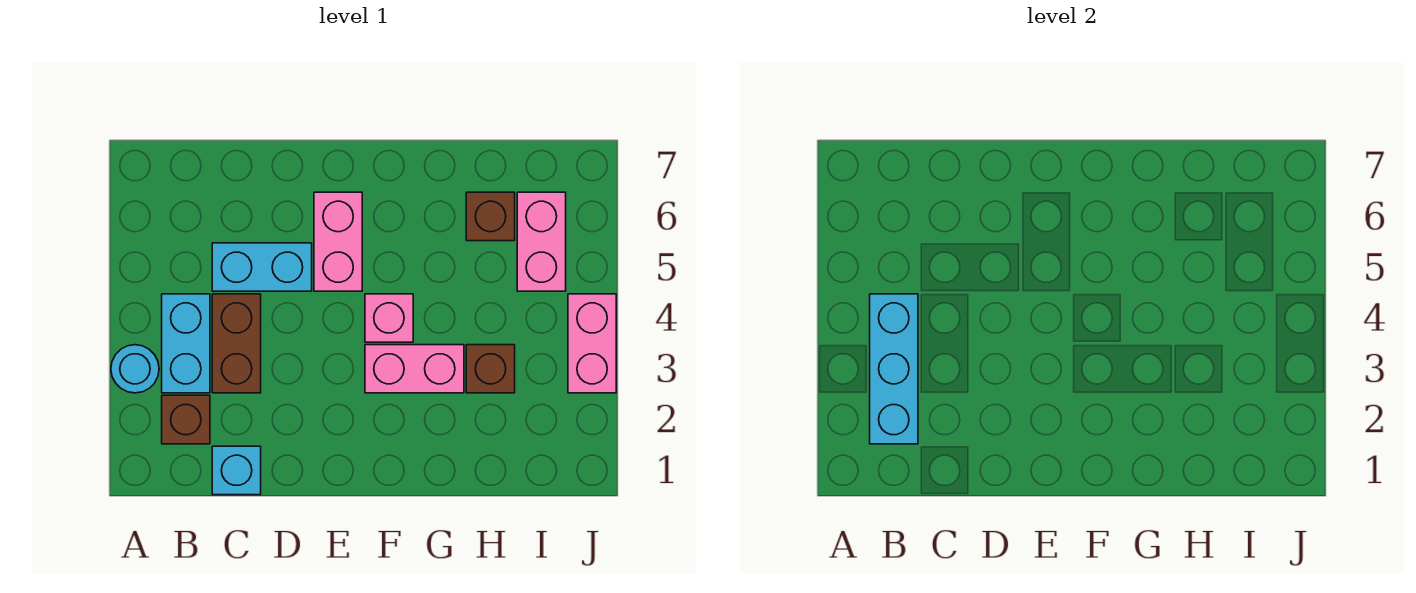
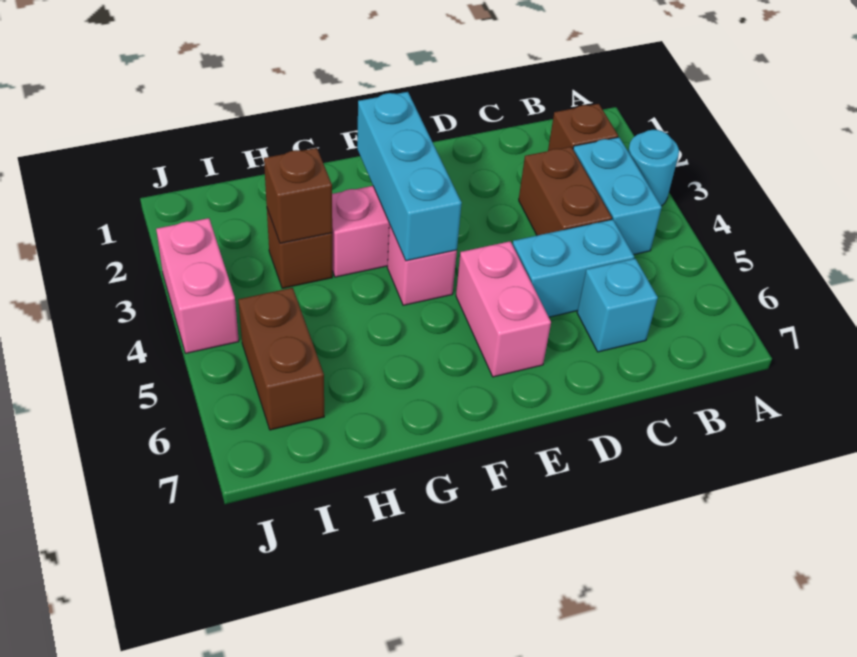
cyan 1x3 brick [870,294,918,444] -> cyan 1x3 brick moved to [357,92,462,261]
cyan 1x1 brick [212,446,261,495] -> cyan 1x1 brick moved to [577,259,658,352]
brown 1x1 brick [466,192,515,241] -> brown 1x1 brick moved to [264,148,332,243]
pink 1x2 brick [517,192,566,291] -> brown 1x2 brick [238,288,324,430]

